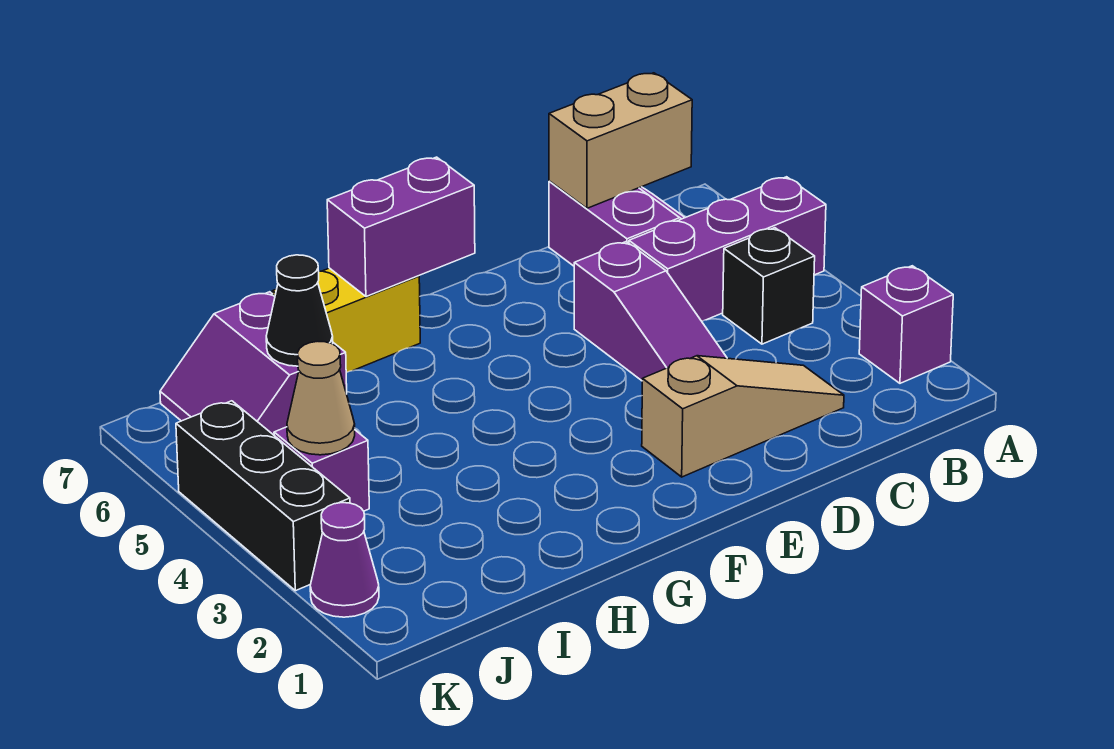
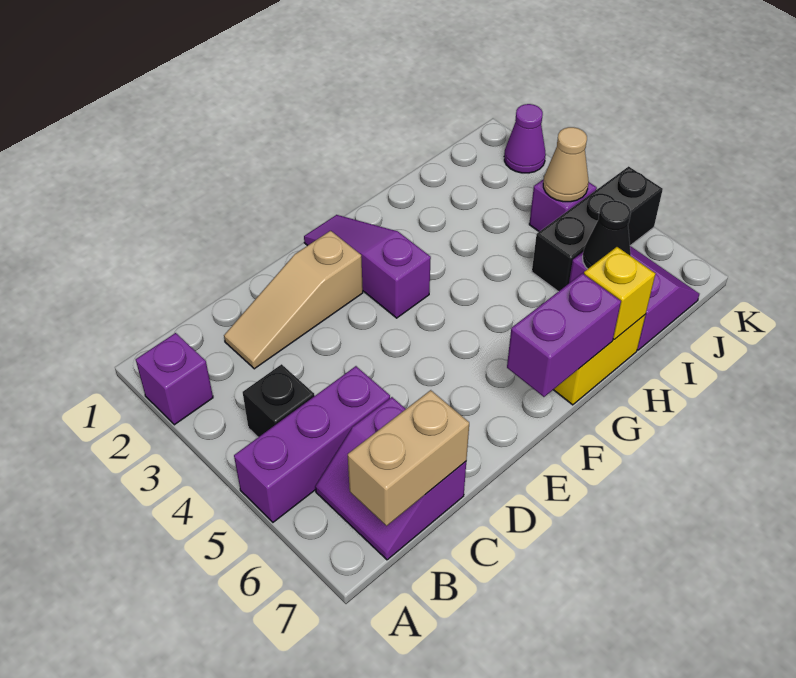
purple 1x3 slope [574,242,727,381] -> purple 1x3 slope moved to [304,215,431,318]
none -> yellow 1x1 brick [584,247,655,339]
black 1x3 brick [176,401,350,591] -> black 1x3 brick turned to [532,166,663,292]

